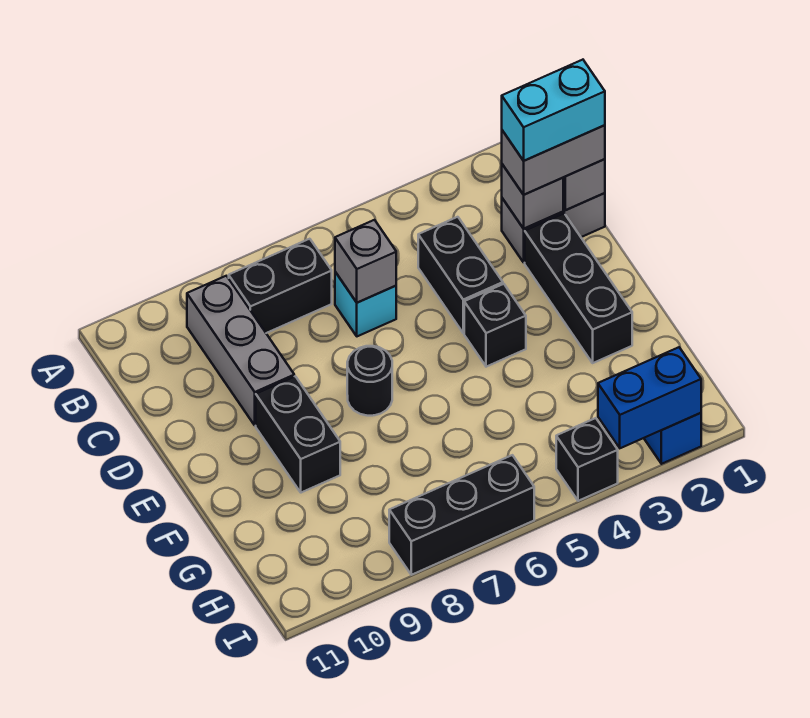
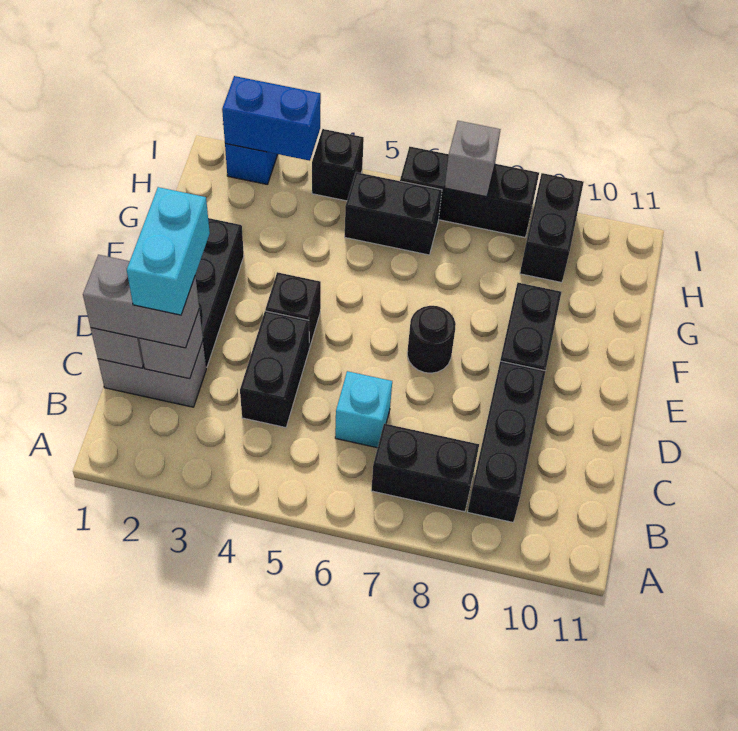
grey 1x3 brick [187,276,294,425] -> black 1x3 brick [468,361,546,522]
cyan 1x2 brick [502,60,605,161] -> cyan 1x2 brick turned to [127,187,210,315]
grey 1x1 brick [335,220,396,303] -> grey 1x1 brick moved to [445,121,501,197]
none -> black 1x2 brick [345,172,442,255]
none -> black 1x2 brick [520,173,584,283]

